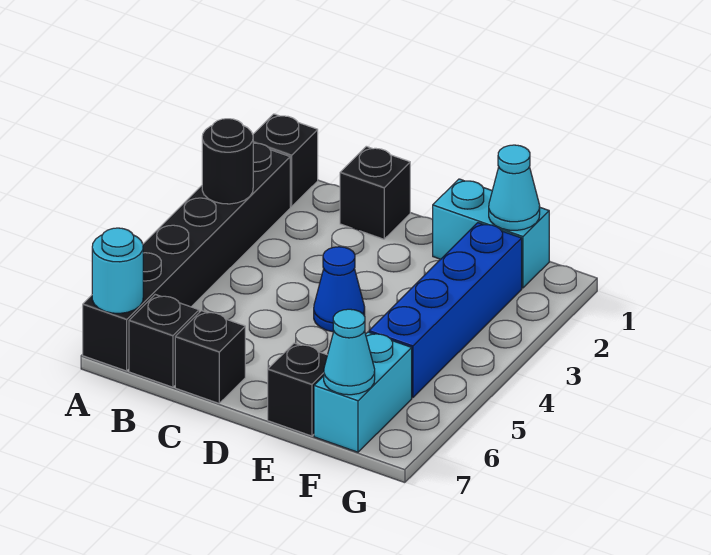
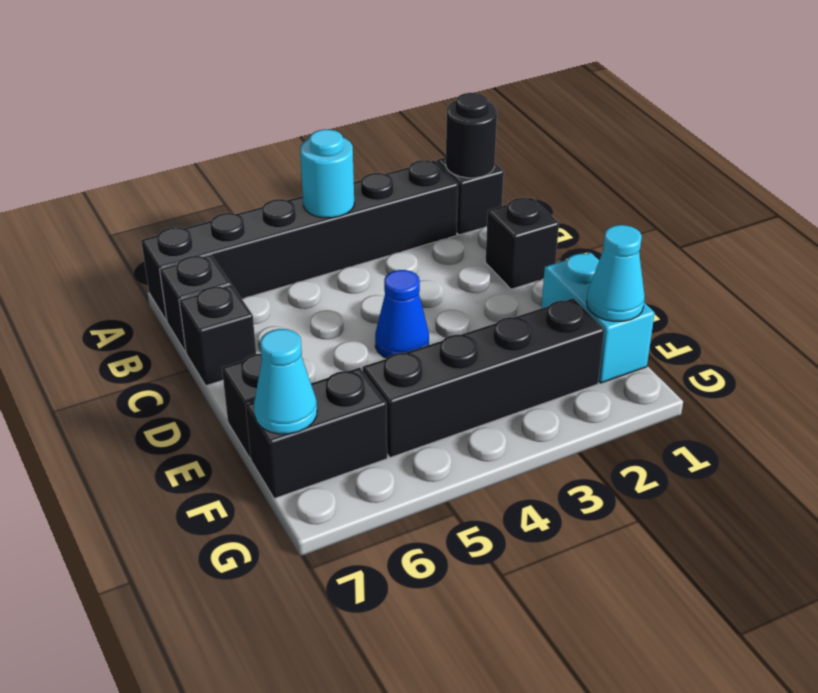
black 1x1 round brick [202,119,253,204] -> black 1x1 round brick moved to [446,93,497,178]
cyan 1x1 round brick [92,228,143,313] -> cyan 1x1 round brick moved to [300,130,354,218]
blue 1x4 brick [369,223,522,397] -> black 1x4 brick [363,298,604,458]
cyan 1x2 brick [314,332,412,452] -> black 1x2 brick [245,368,387,499]

